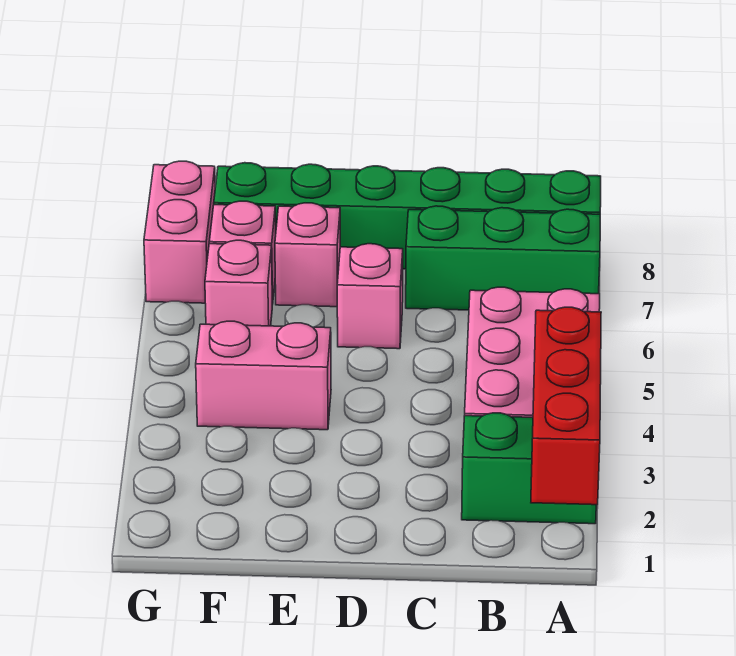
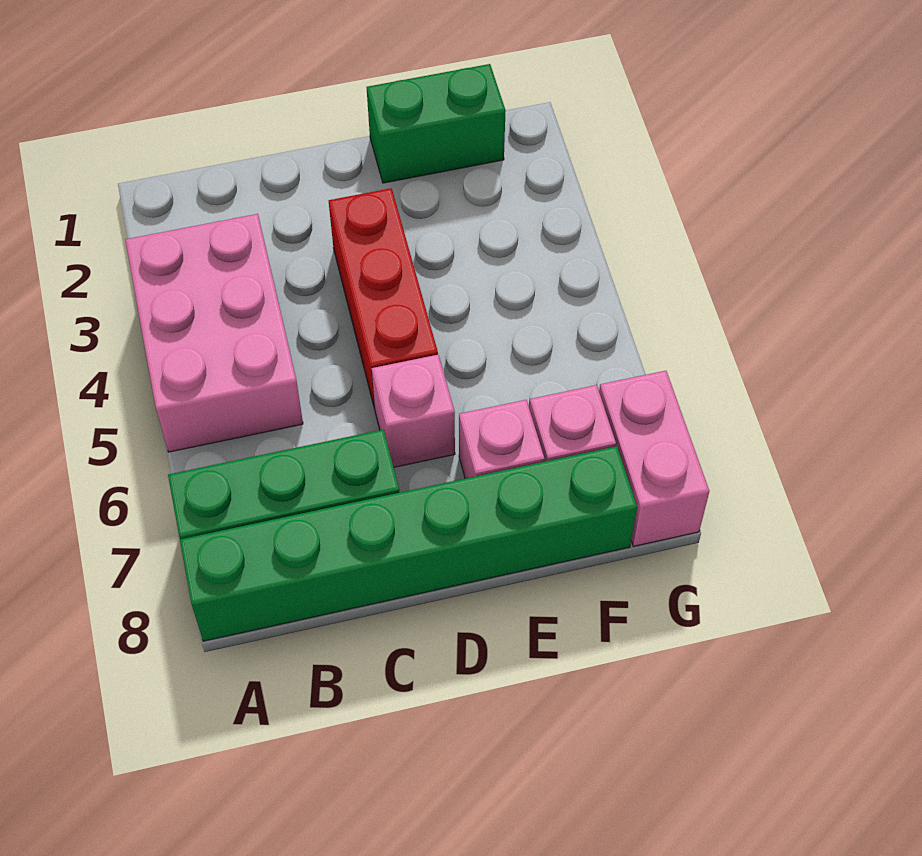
red 1x3 brick [531,307,601,505] -> red 1x3 brick moved to [329,188,438,409]
green 1x2 brick [462,413,596,524] -> green 1x2 brick moved to [367,64,506,183]
pink 1x2 brick [196,321,331,430] -> none
pink 1x1 brick [205,240,272,326] -> none

